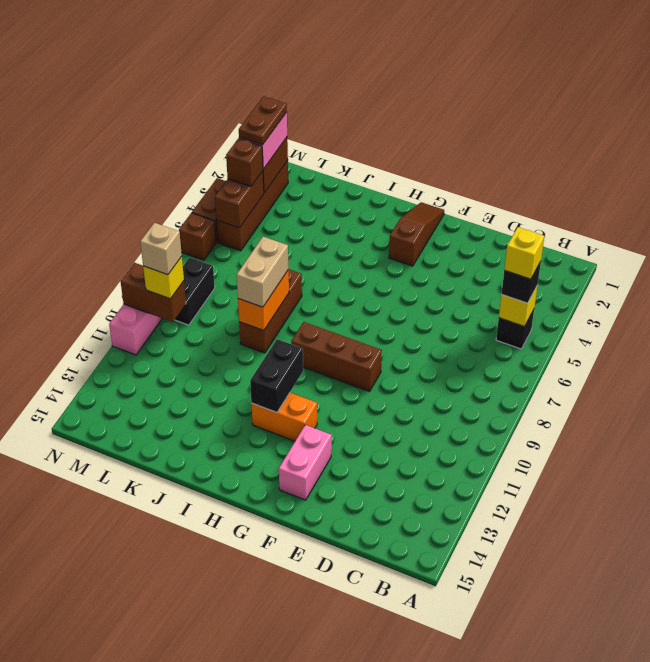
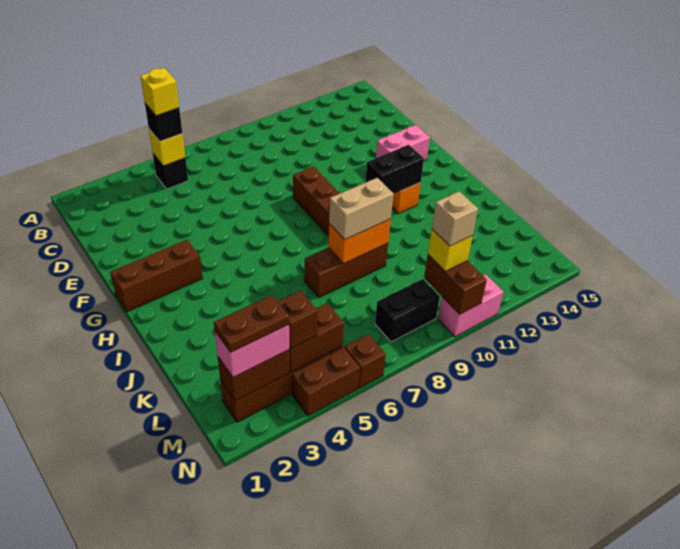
brown 1x3 slope [389,202,444,266] -> brown 1x3 brick [110,240,203,312]

